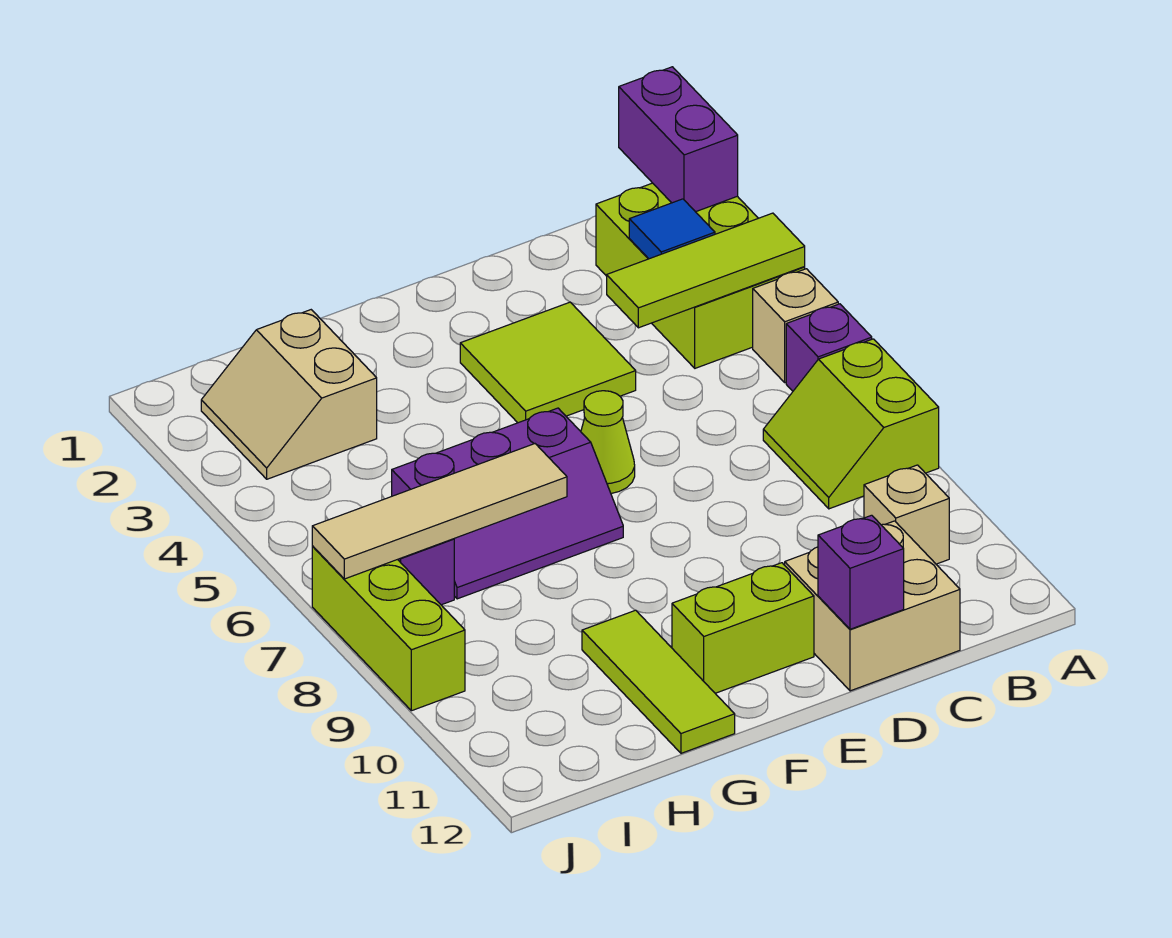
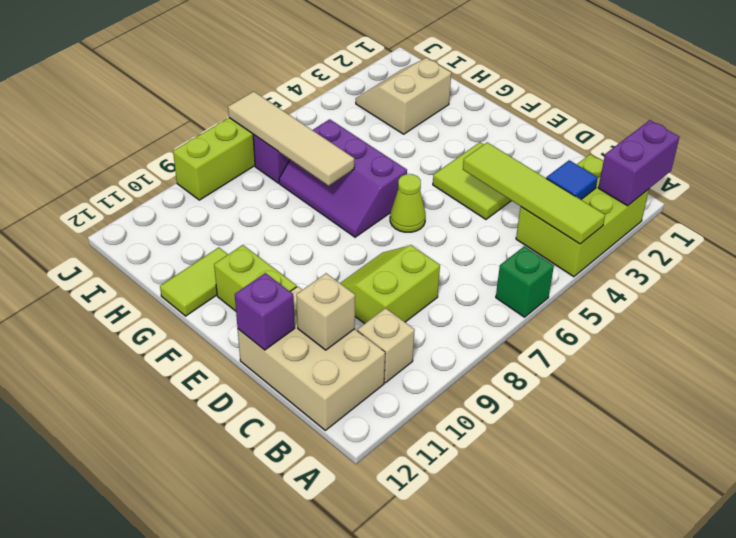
lime 1x3 tile [607,213,805,328] -> lime 1x4 tile [463,142,605,244]
tan 1x1 brick [753,269,838,383] -> tan 1x1 brick moved to [296,273,355,350]
purple 1x1 brick [786,304,872,391] -> green 1x1 brick [496,246,554,317]
lime 2x2 slope [763,339,939,509] -> lime 2x2 slope moved to [340,245,440,324]
tan 2x2 brick [785,521,960,691] -> tan 2x3 brick [238,286,385,430]
lime 1x3 tile [582,610,735,753] -> lime 1x2 tile [160,247,228,316]

